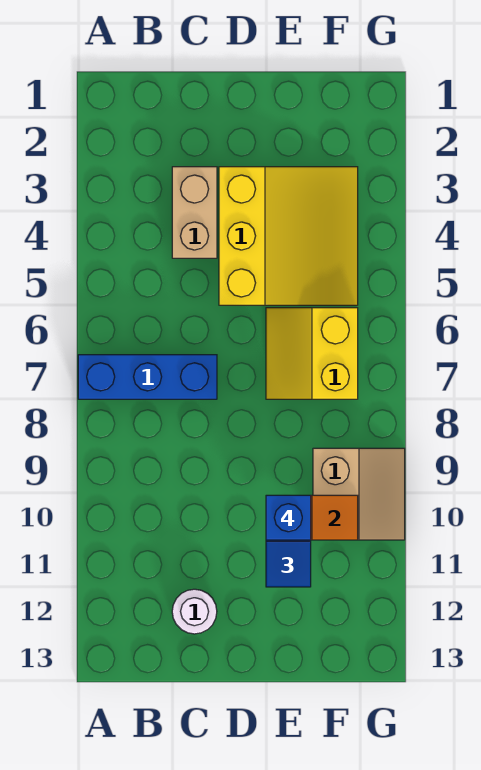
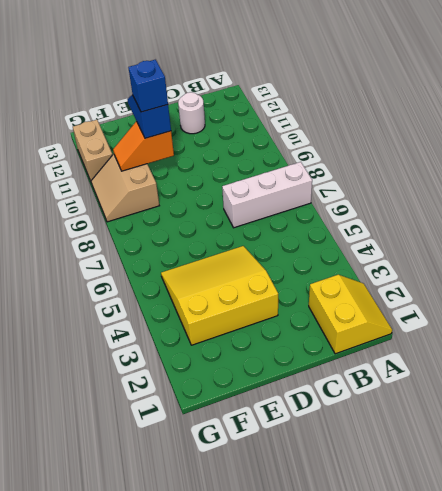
blue 1x3 brick [78,355,217,399] -> white 1x3 brick [222,162,312,228]
tan 1x2 brick [172,167,217,258] -> tan 1x2 brick moved to [73,120,112,183]
yellow 3x3 slope [219,167,358,305] -> yellow 3x3 slope turned to [161,246,278,345]
yellow 2x2 slope [266,308,358,399] -> yellow 2x2 slope moved to [309,275,392,354]

